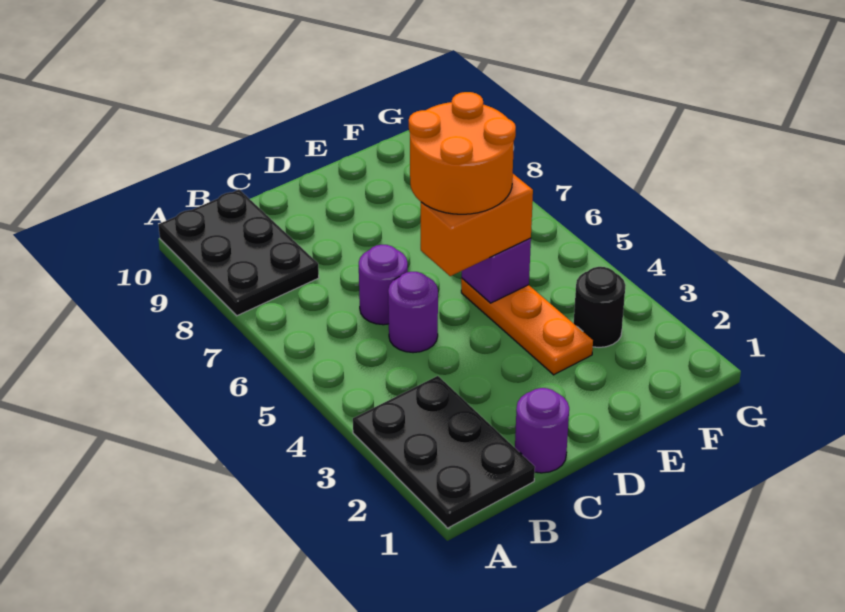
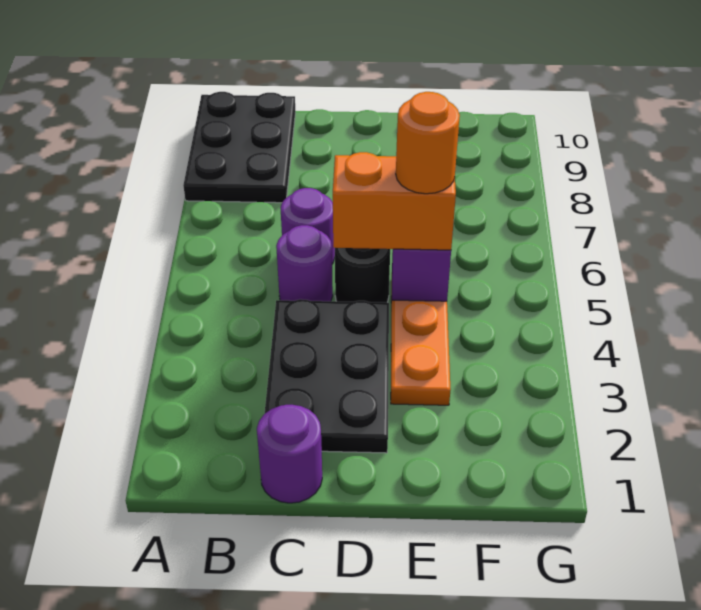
black 2x3 plate [353,376,535,528] -> black 2x3 plate moved to [265,299,389,453]
orange 2x2 round brick [409,92,516,214] -> orange 1x1 round brick [396,92,460,194]
black 1x1 round brick [574,267,625,347] -> black 1x1 round brick moved to [335,248,390,303]

